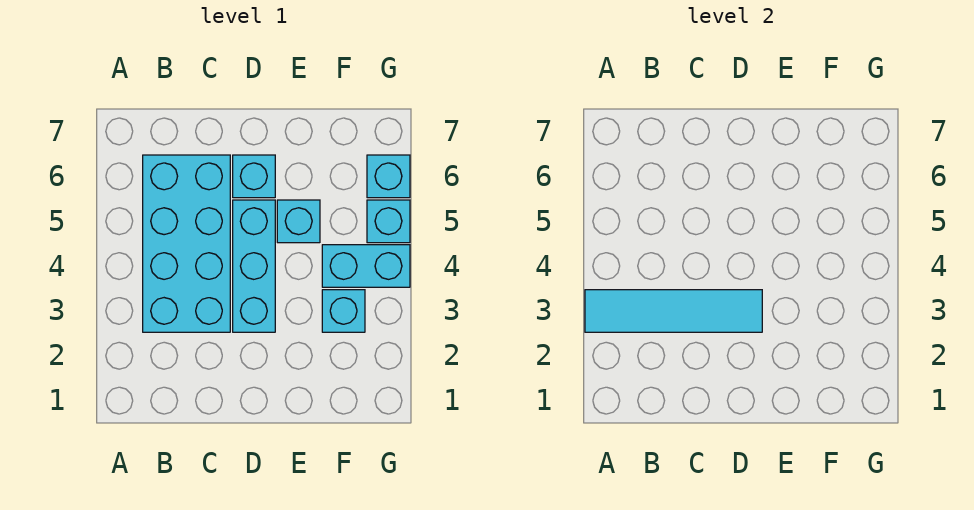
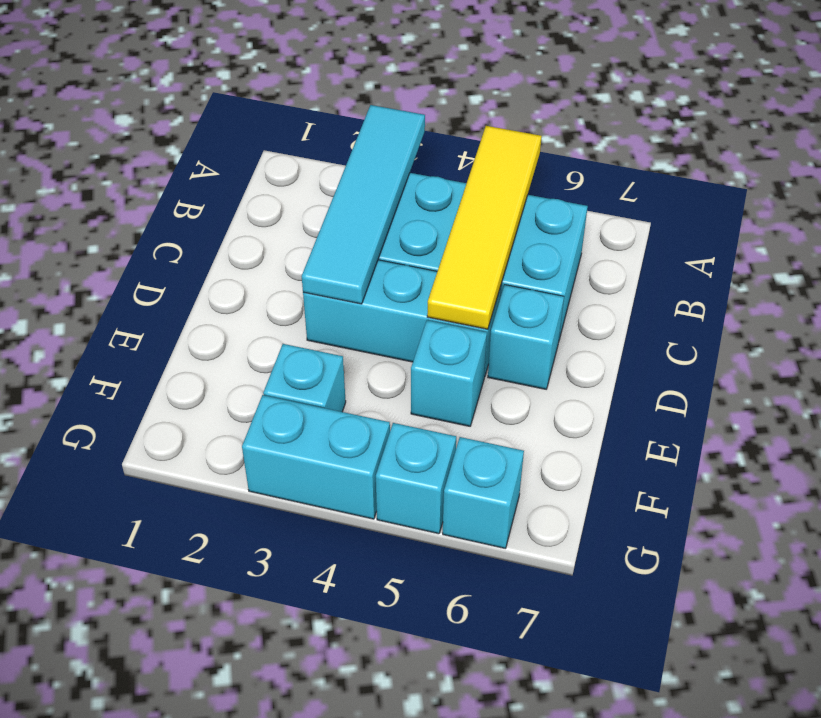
none -> yellow 1x4 tile [427,126,542,329]
cyan 1x2 brick [322,245,410,287] -> cyan 1x2 brick turned to [242,395,390,519]

